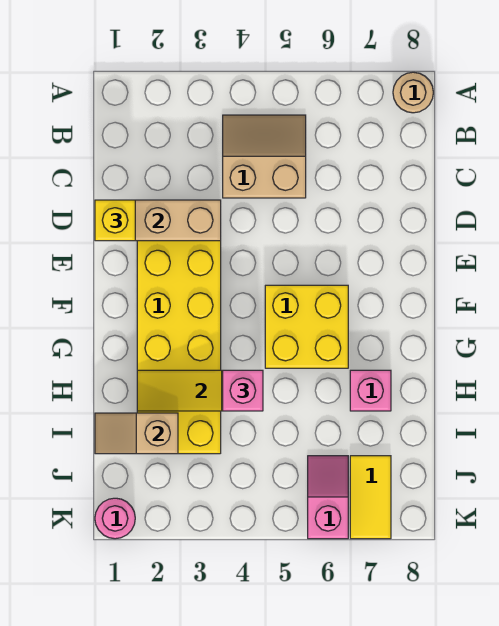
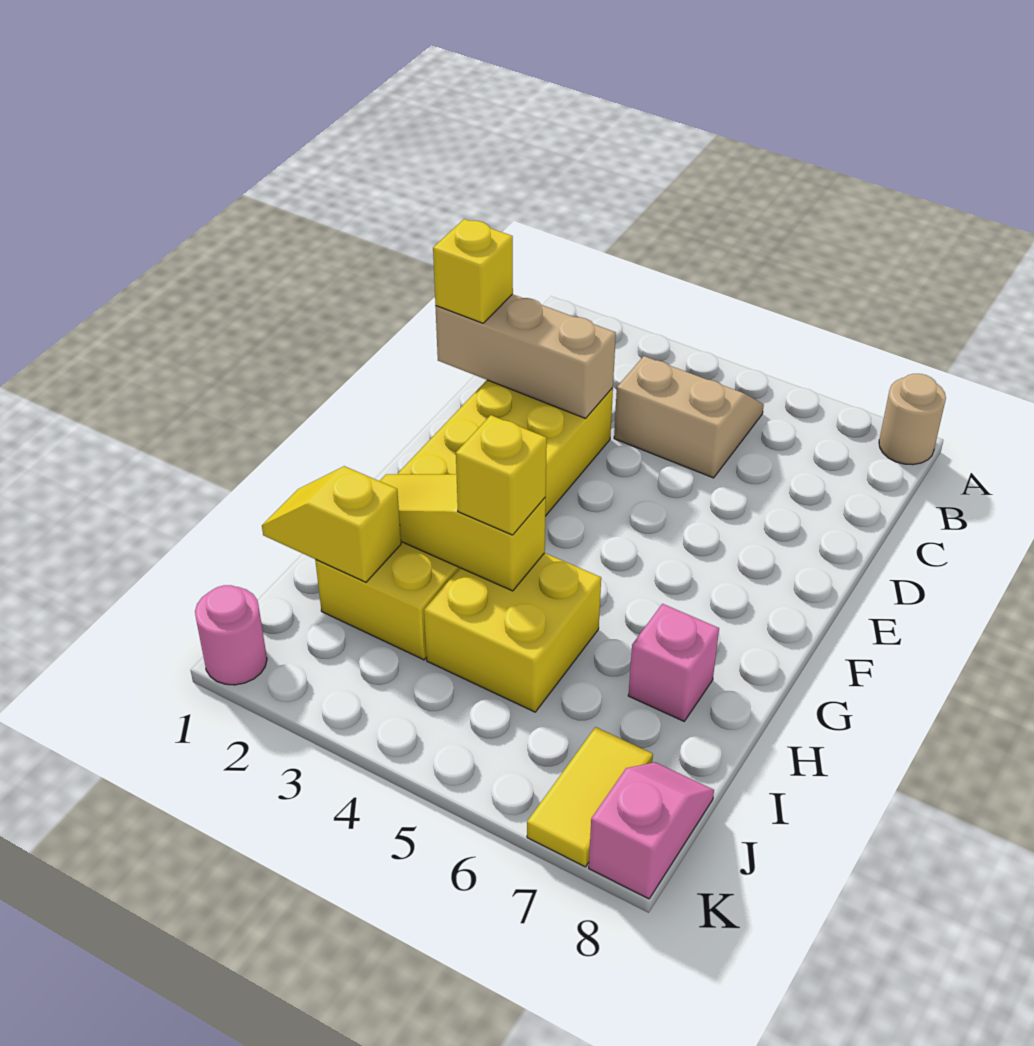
yellow 2x2 brick [265,285,348,368] -> yellow 2x2 brick moved to [424,553,601,712]
pink 1x1 brick [223,370,263,411] -> yellow 1x1 brick [456,415,547,535]
tan 1x2 slope [95,413,178,454] -> yellow 1x2 slope [262,466,401,582]
pink 1x2 slope [308,456,348,539] -> pink 1x2 slope moved to [589,762,714,899]

